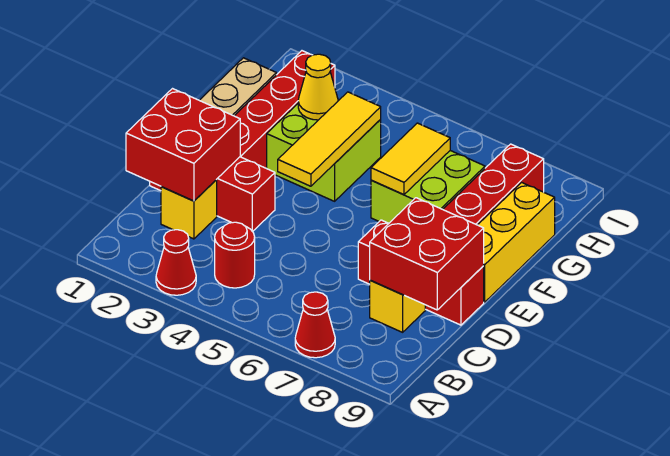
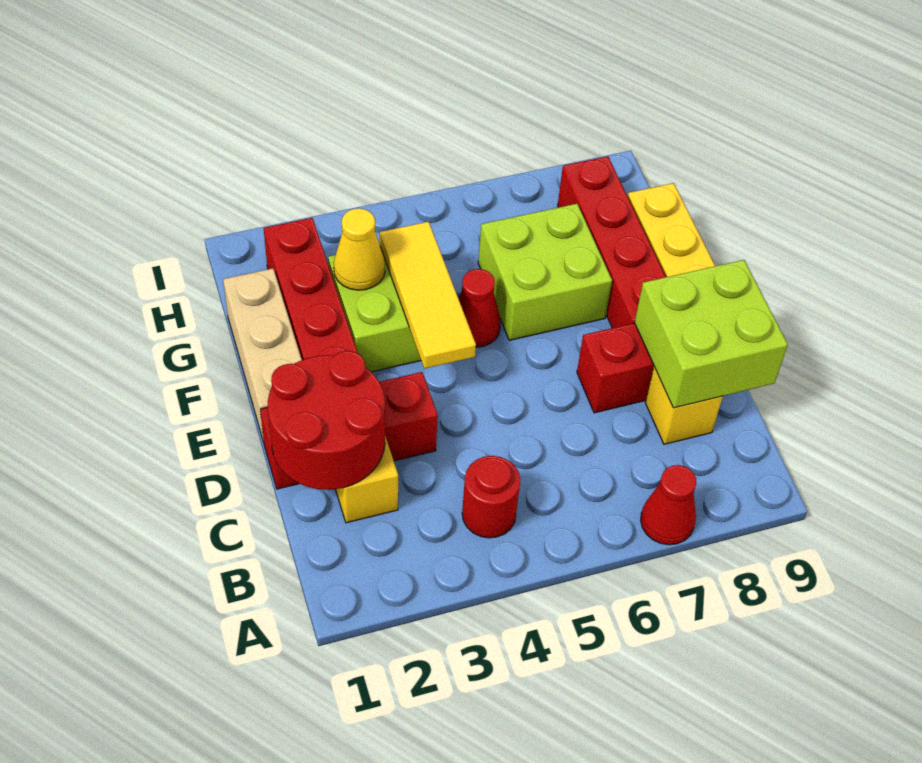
red 1x1 cone [156,230,196,295] -> red 1x1 cone moved to [459,269,501,347]
red 2x2 brick [126,89,240,201] -> red 2x2 round brick [268,351,385,490]
red 2x2 brick [370,198,484,310] -> lime 2x2 brick [635,260,788,408]
yellow 1x2 tile [371,123,450,195] -> none

